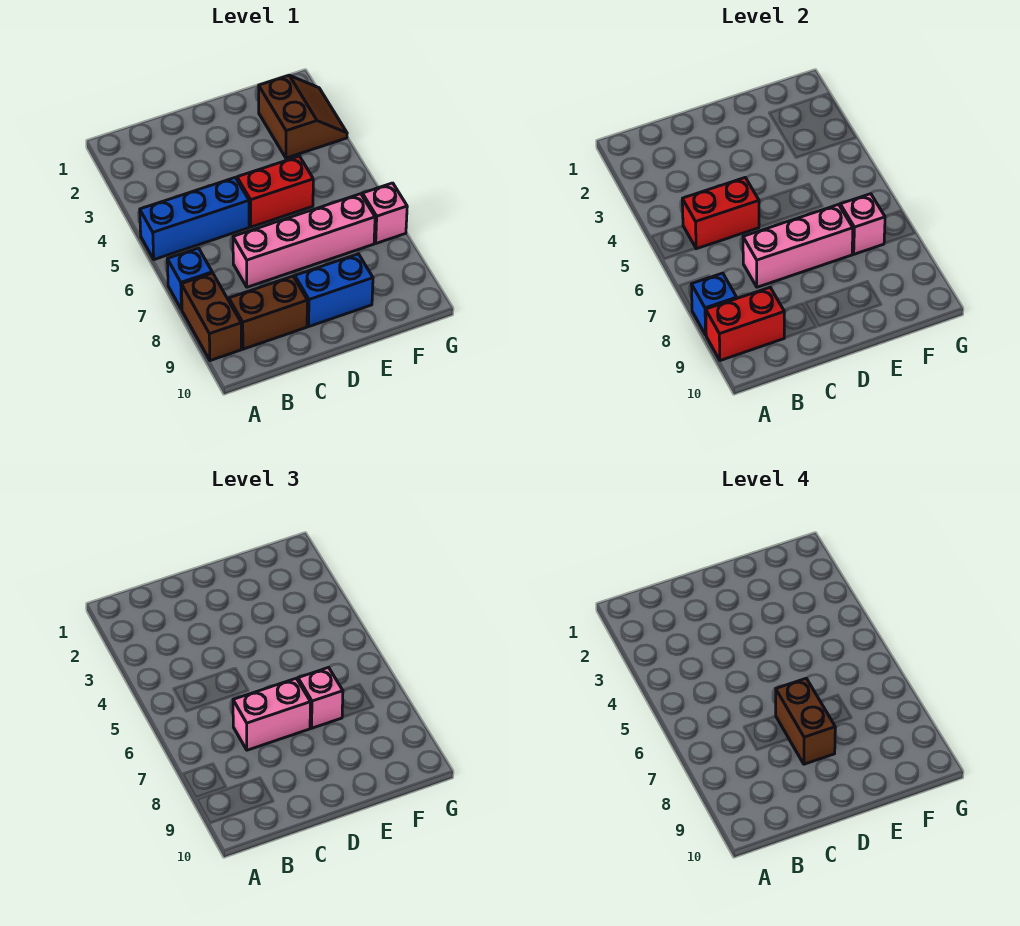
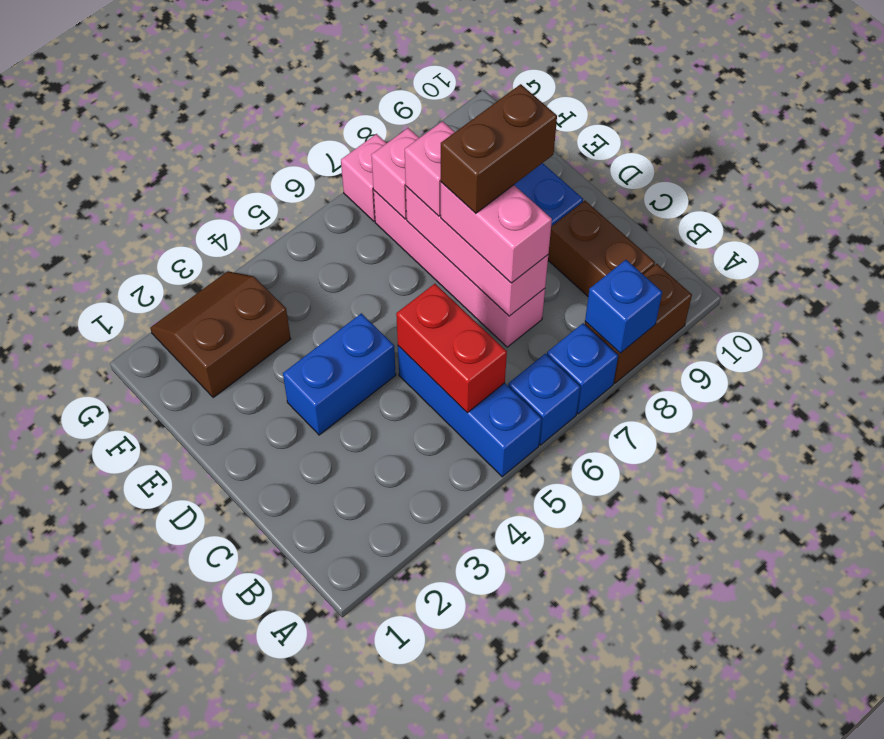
none -> blue 1x1 brick [508,354,580,445]
red 1x2 brick [706,287,784,361] -> none
none -> blue 1x2 brick [283,313,396,435]
red 1x2 brick [237,156,313,227] -> none

